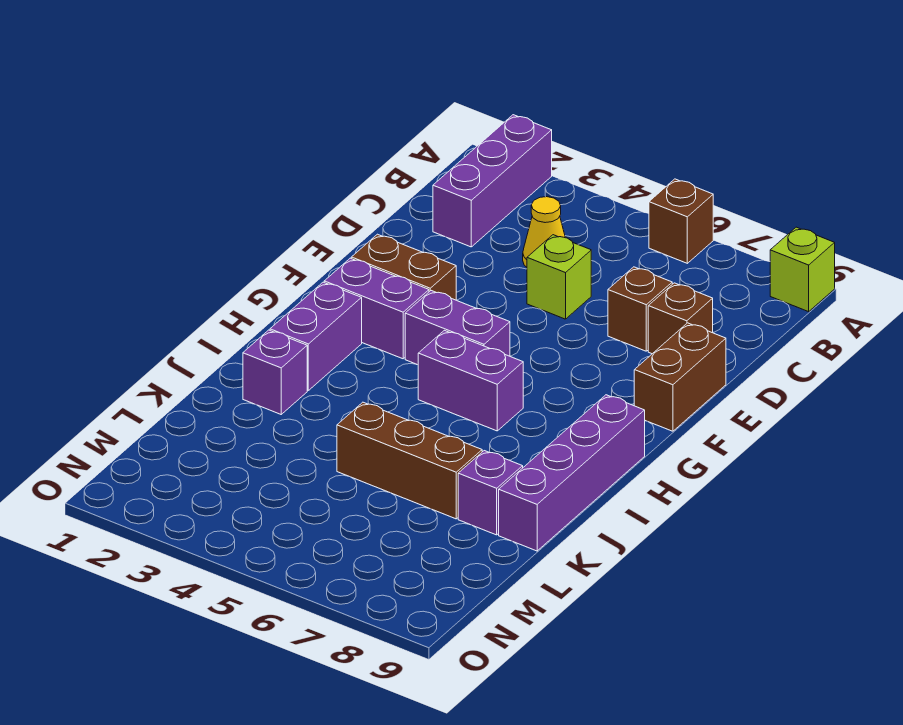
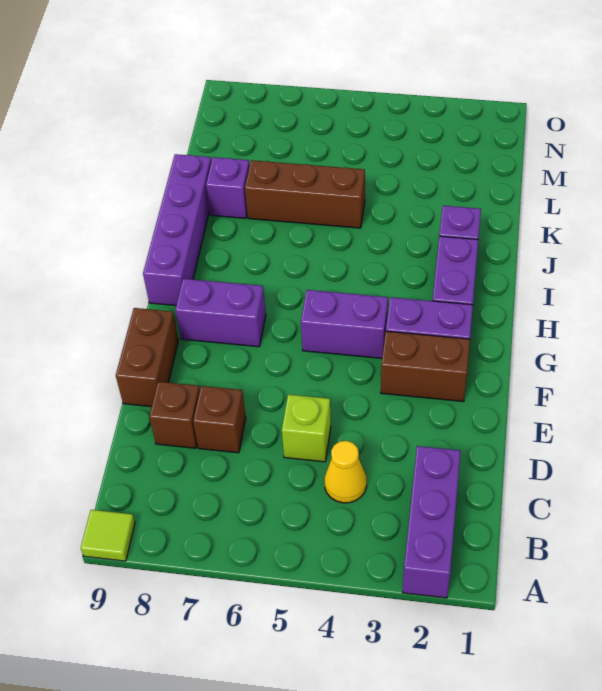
brown 1x1 brick [649,179,713,263] -> none
lime 1x1 brick [770,227,835,312] -> lime 1x1 tile [81,510,135,561]
purple 1x2 brick [418,330,523,431] -> purple 1x2 brick moved to [175,279,266,347]

